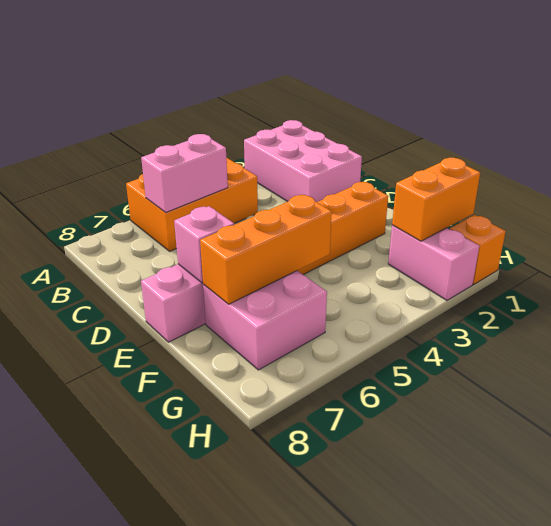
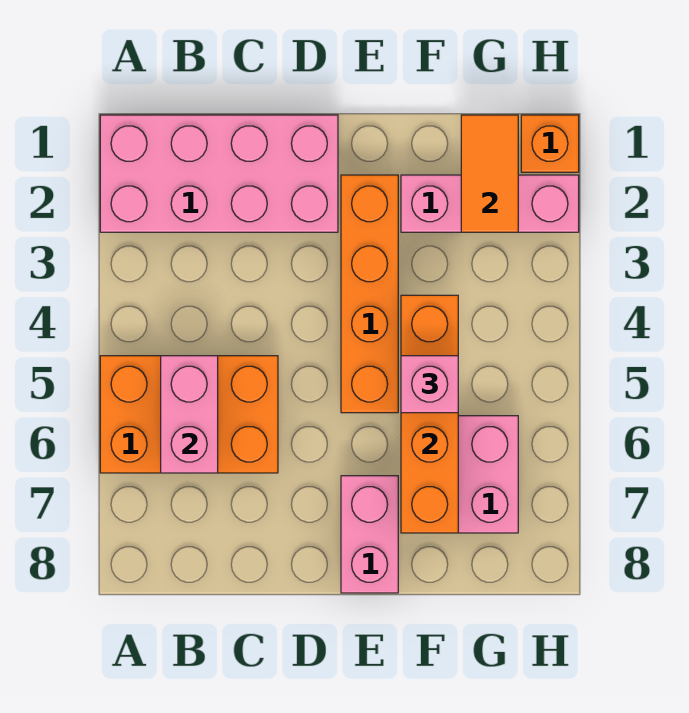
pink 2x3 brick [244,120,362,202] -> pink 2x4 brick [100,115,338,232]
orange 2x3 brick [126,157,258,251] -> orange 2x3 brick turned to [100,356,278,473]
pink 1x1 brick [174,206,234,283] -> pink 1x1 brick moved to [401,356,458,413]
orange 1x3 brick [200,195,332,304] -> orange 1x4 brick [401,295,458,533]
orange 1x2 brick [392,158,480,241] -> orange 1x2 tile [461,115,518,232]
pink 1x2 brick [388,225,479,300] -> pink 1x3 brick [401,175,579,232]

